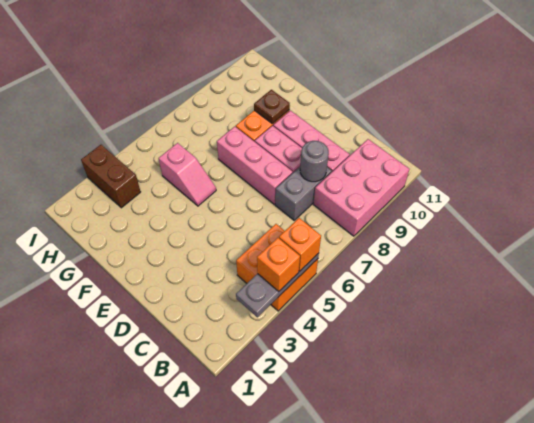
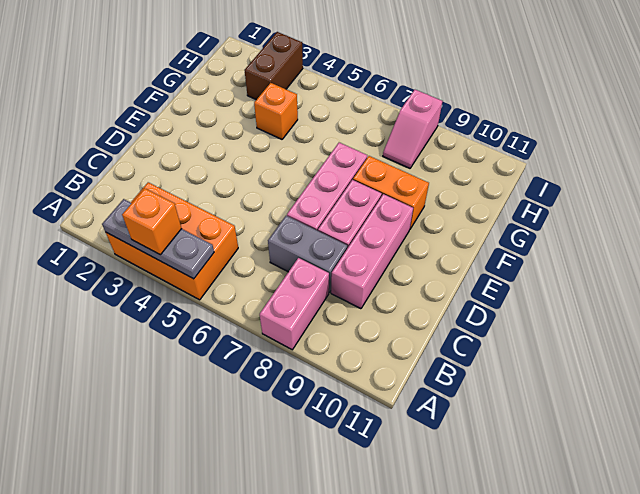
orange 2x2 brick [236,224,318,311] -> orange 2x3 brick [106,182,238,300]
orange 1x1 brick [279,218,321,271] -> orange 1x1 brick moved to [254,83,298,139]
pink 2x3 brick [313,139,410,236] -> pink 1x2 brick [260,258,329,350]
grey 1x1 round brick [300,141,329,182] -> none
pink 1x2 slope [158,143,216,206] -> pink 1x2 slope moved to [383,90,442,168]
brown 1x1 plate [254,90,290,124] -> none

